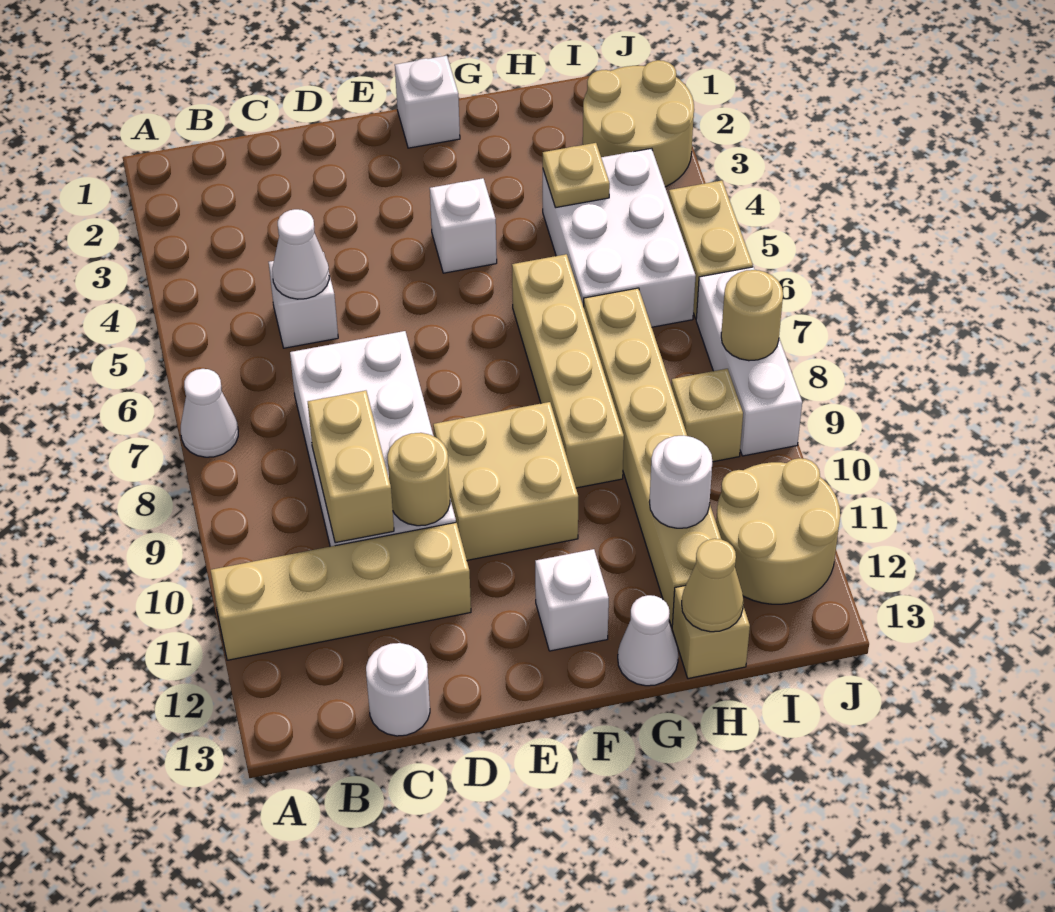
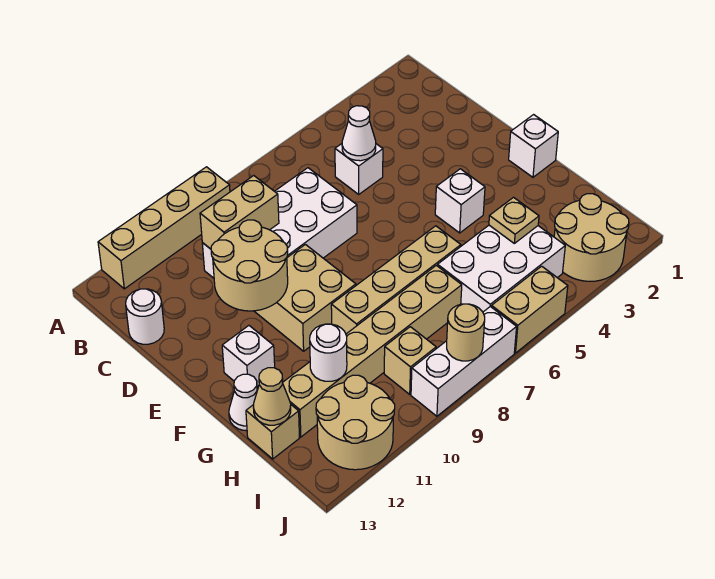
white 1x1 cone [181,369,238,457] -> none
tan 1x4 brick [211,523,471,660] -> tan 1x4 brick turned to [98,167,230,289]
tan 1x1 round brick [388,433,450,526] -> tan 2x2 round brick [211,220,288,311]

